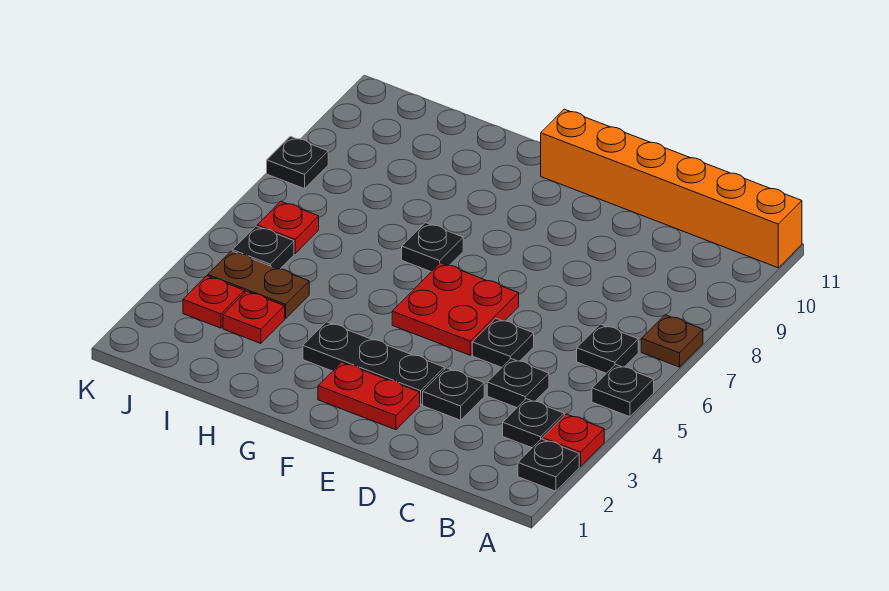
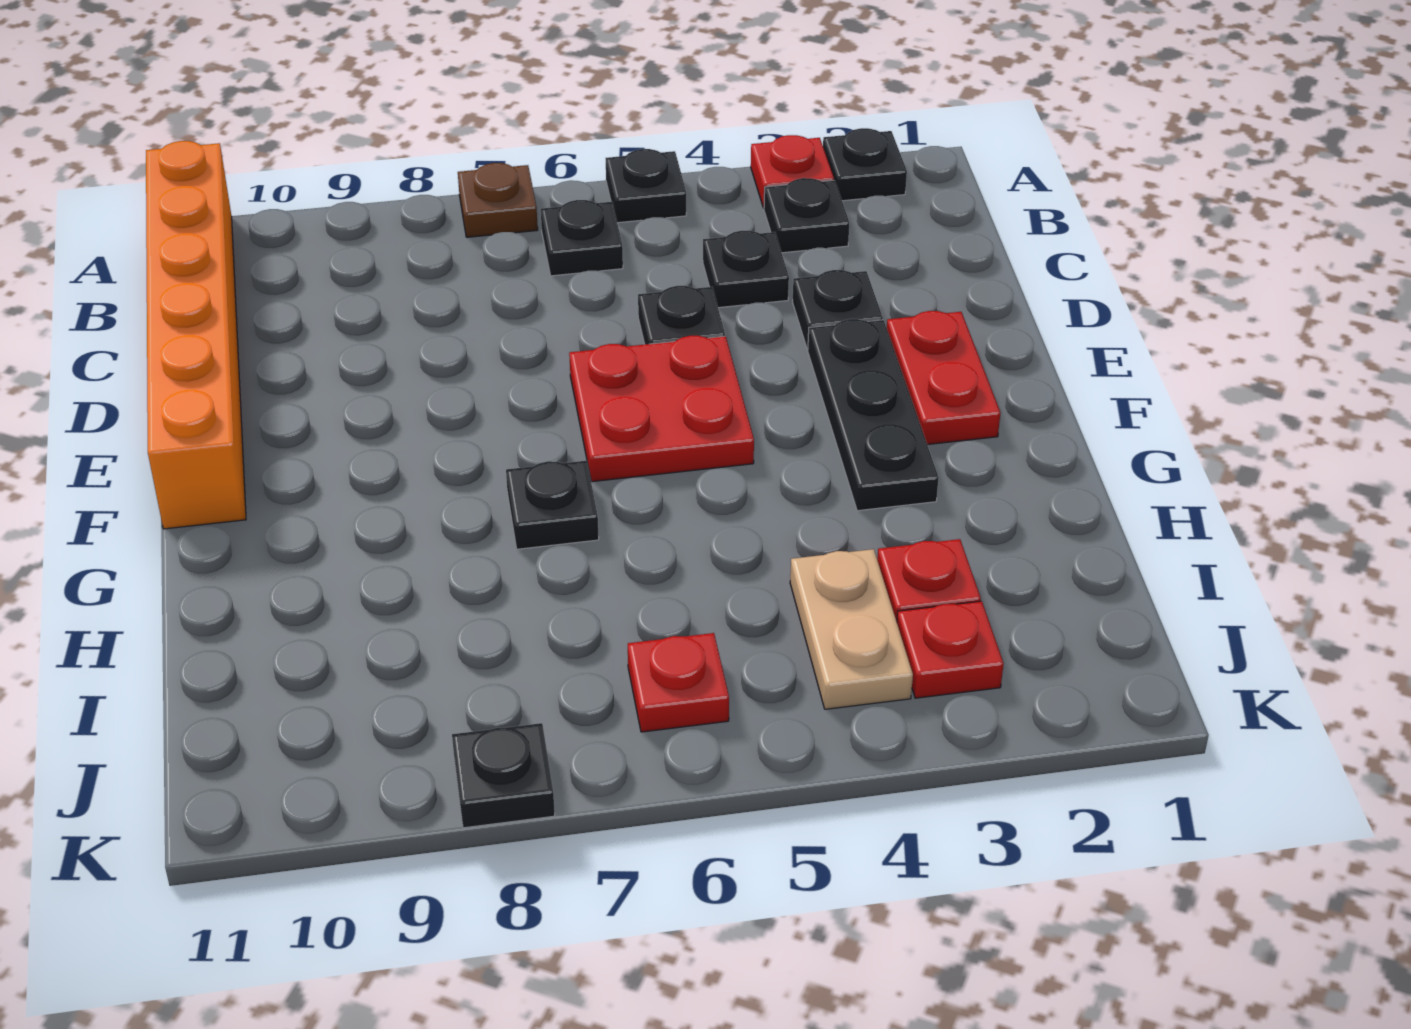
brown 1x2 plate [208,251,309,319] -> tan 1x2 plate [790,549,913,709]
black 1x1 plate [232,226,294,269] -> none

